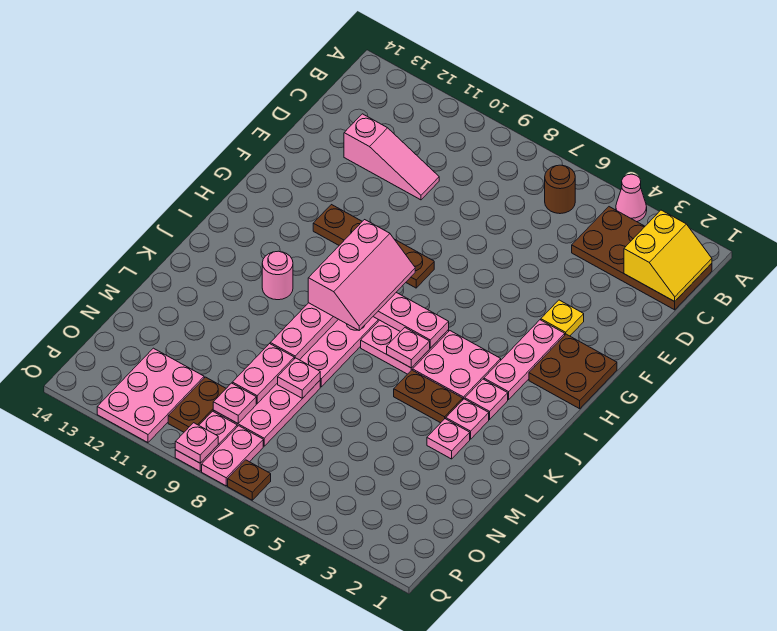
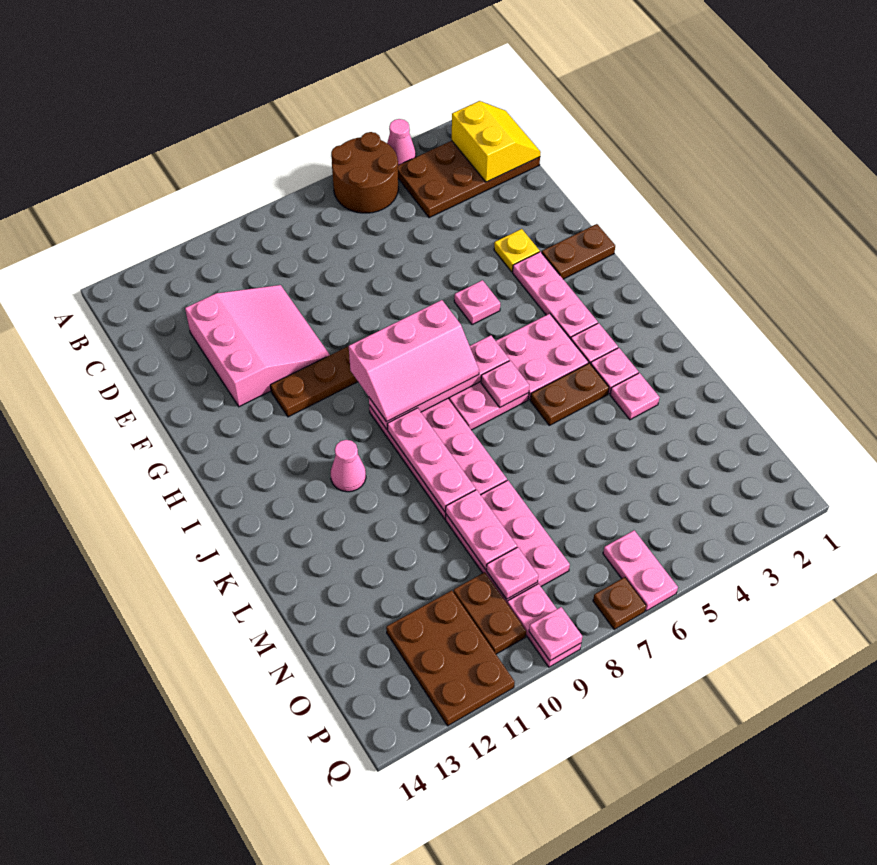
brown 1x1 round brick [545,165,575,214] -> brown 2x2 round brick [331,132,398,213]
pink 1x3 slope [344,114,439,200] -> pink 3x3 slope [185,285,330,407]
brown 2x2 plate [529,334,617,409] -> brown 1x2 plate [542,224,615,279]
pink 2x3 slope [308,220,415,330] -> pink 2x3 slope turned to [349,300,479,422]
pink 1x1 round brick [262,251,293,300] -> pink 1x1 cone [331,440,366,492]
pink 1x1 plate [278,358,320,398] -> pink 1x1 plate moved to [454,280,500,325]
pink 2x3 plate [97,348,204,443] -> brown 2x3 plate [386,591,514,726]
pink 1x2 plate [202,426,263,486] -> pink 1x2 plate moved to [603,530,678,611]

